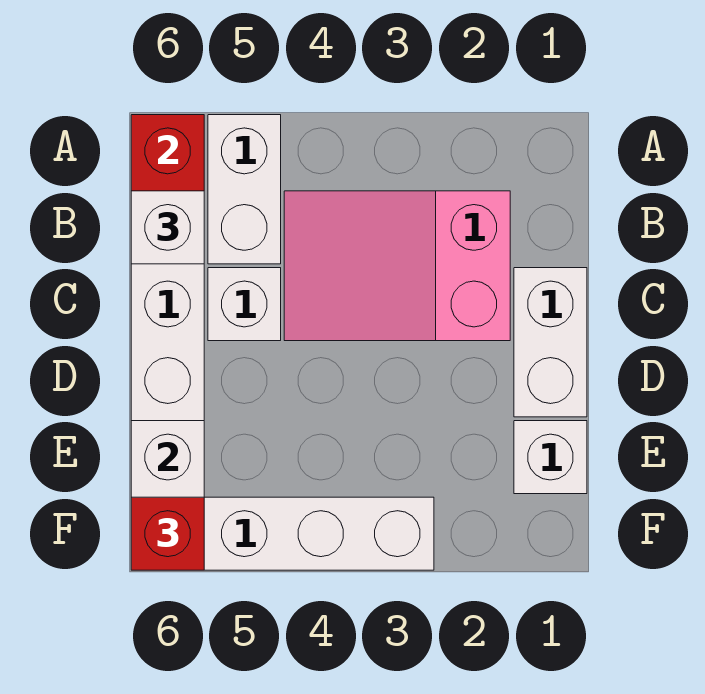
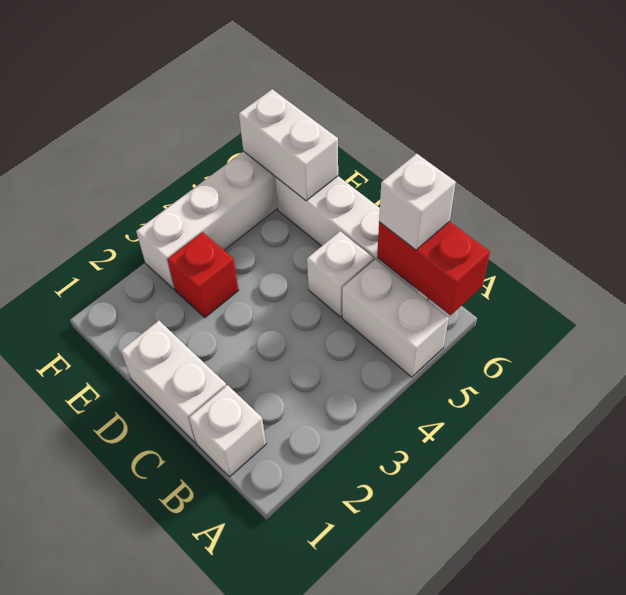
pink 2x3 slope [284,191,510,341] -> none
white 1x1 brick [514,421,587,494] -> white 1x1 brick moved to [189,385,266,477]
red 1x1 brick [131,497,204,570] -> red 1x1 brick moved to [167,232,239,317]

